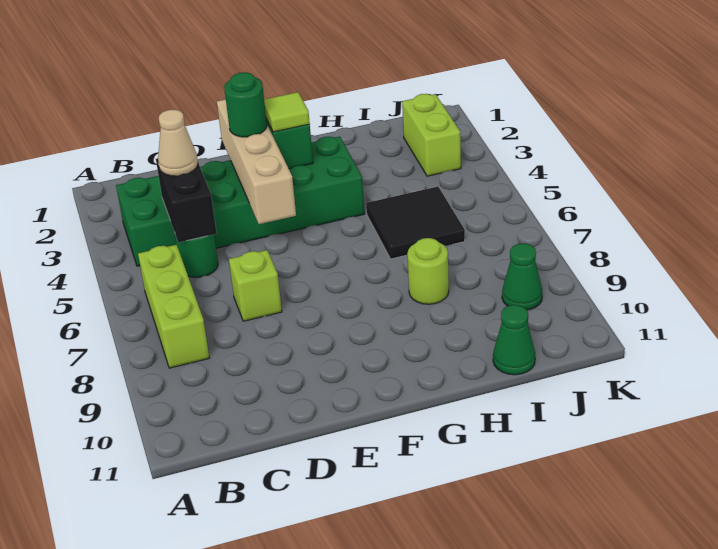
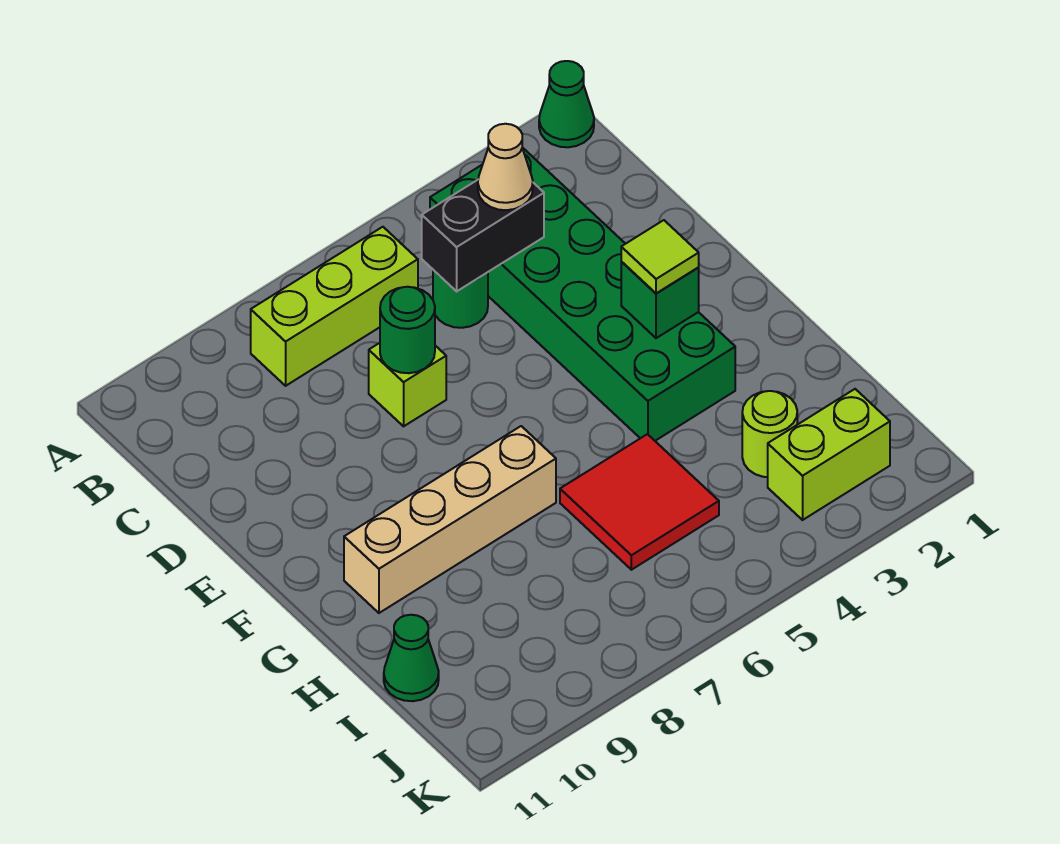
tan 1x4 brick [217,99,296,224] -> tan 1x4 brick moved to [344,426,556,613]
green 1x1 round brick [224,72,267,137] -> green 1x1 round brick moved to [380,287,435,373]
black 2x2 tile [366,187,465,259] -> red 2x2 tile [560,434,719,570]
lime 1x1 round brick [407,238,449,304] -> lime 1x1 round brick moved to [742,391,797,477]
green 1x1 cone [502,243,542,310] -> green 1x1 cone moved to [539,61,594,147]

